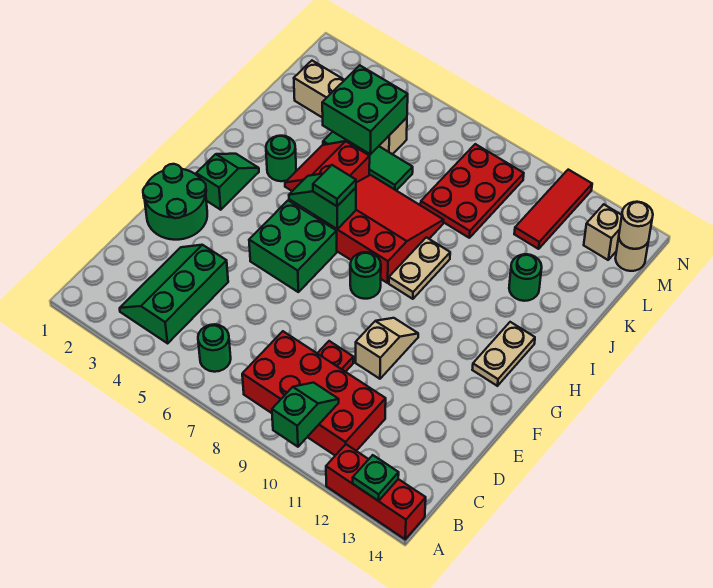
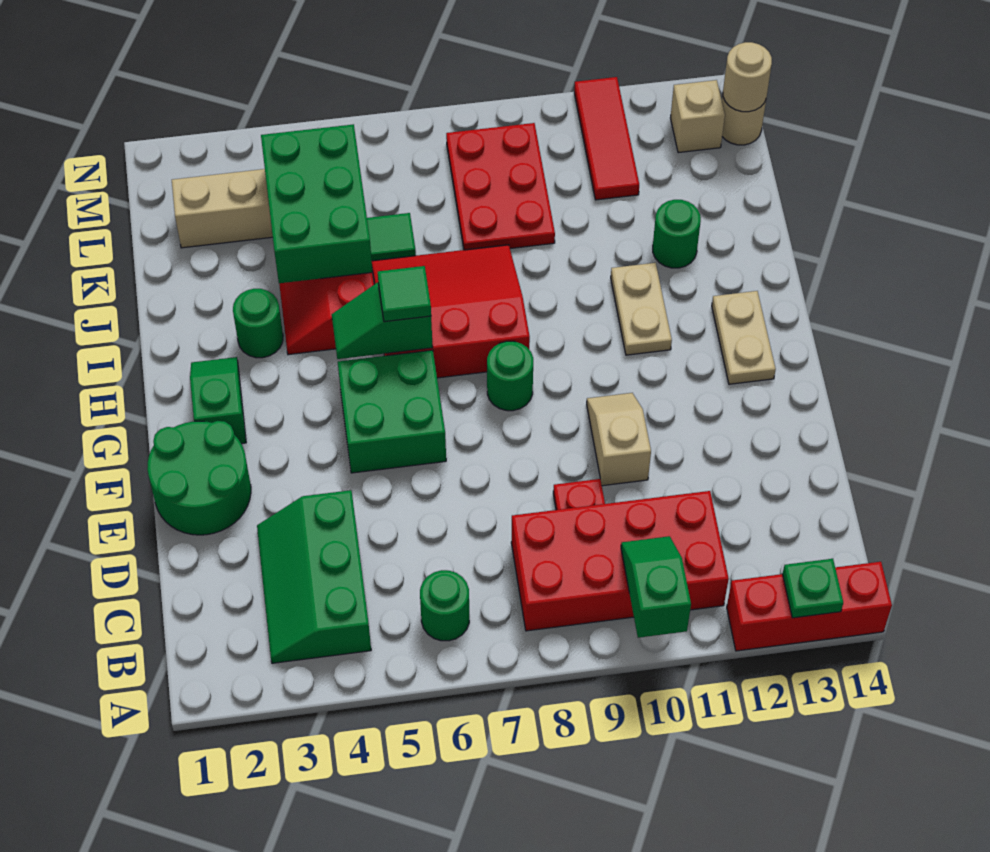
tan 1x2 plate [389,237,450,299] -> tan 1x2 plate moved to [611,263,672,355]
green 2x2 brick [322,65,408,154] -> green 2x3 brick [261,124,372,283]

